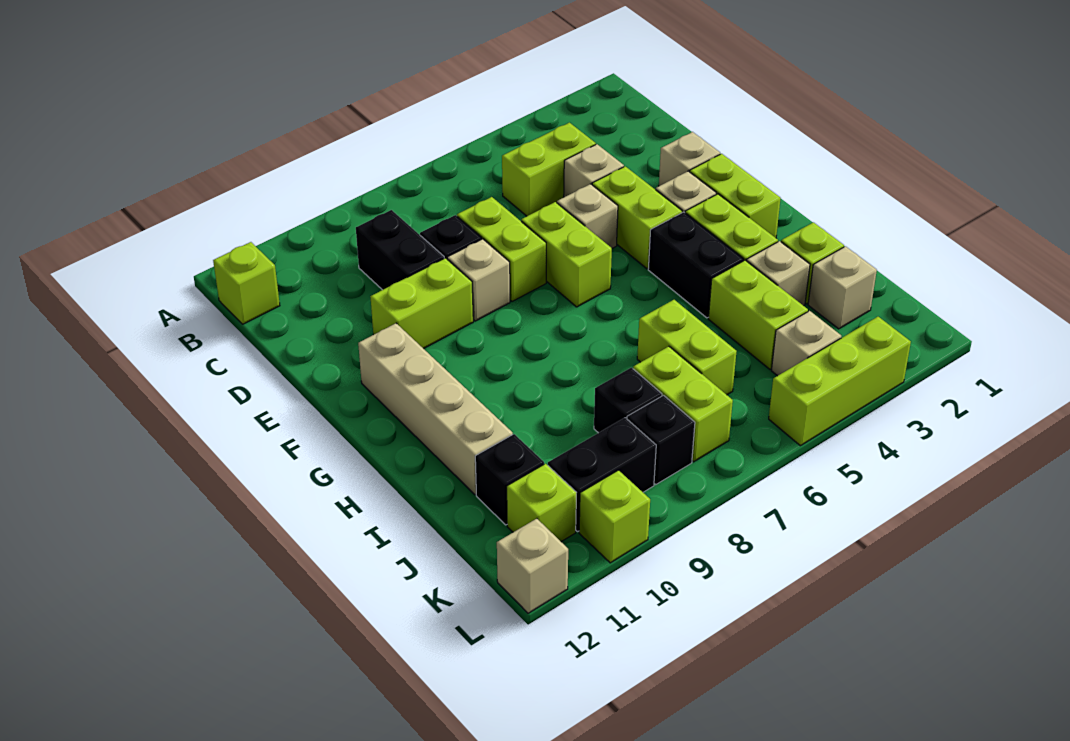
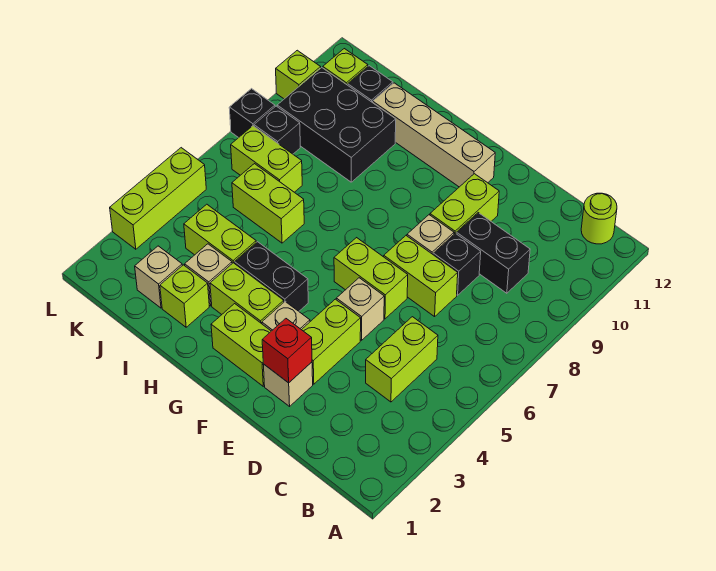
lime 1x1 brick [213,242,280,324] -> lime 1x1 round brick [581,193,617,244]
tan 1x1 brick [564,144,624,197] -> none
none -> red 1x1 brick [262,319,312,383]
lime 1x2 brick [592,166,682,269] -> lime 1x2 brick turned to [302,299,361,384]
black 1x1 brick [594,368,662,433] -> black 1x1 brick moved to [229,89,275,138]
tan 1x1 brick [771,311,842,376] -> none
black 1x2 brick [548,418,656,531] -> black 2x3 brick [277,68,396,182]
tan 1x1 brick [497,519,568,613] -> none

